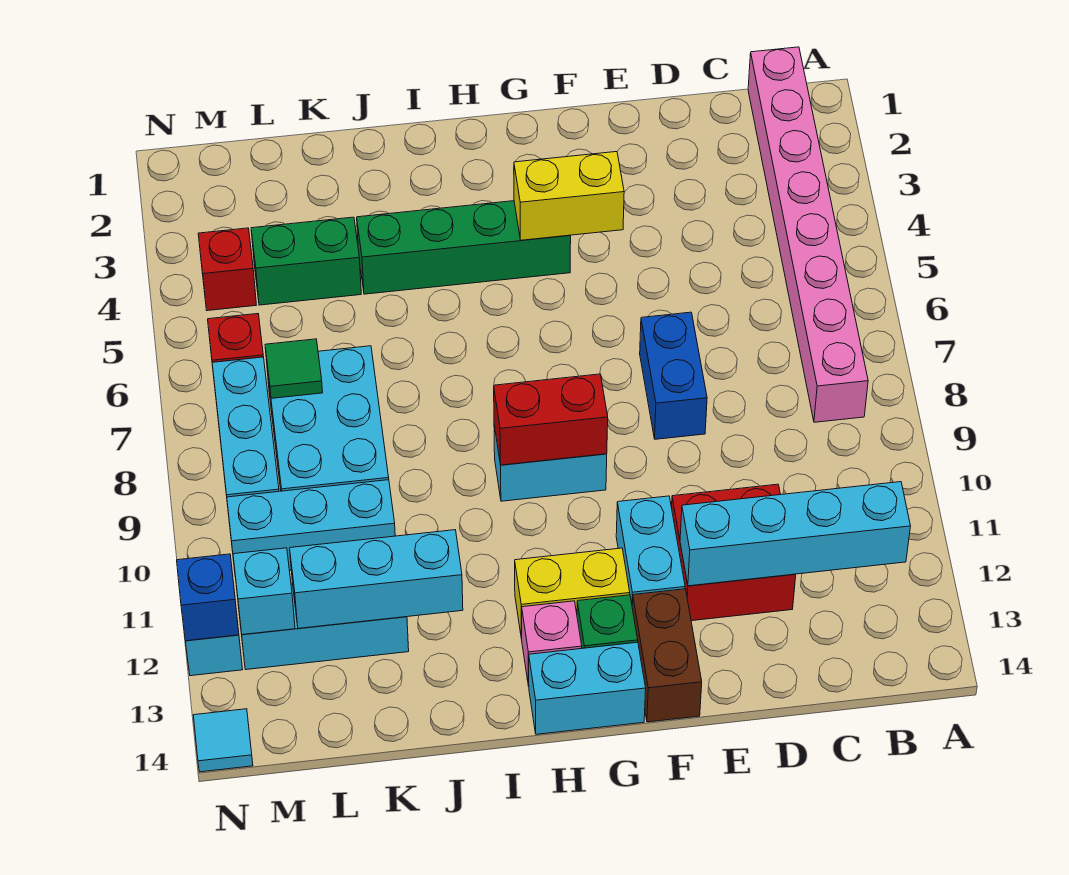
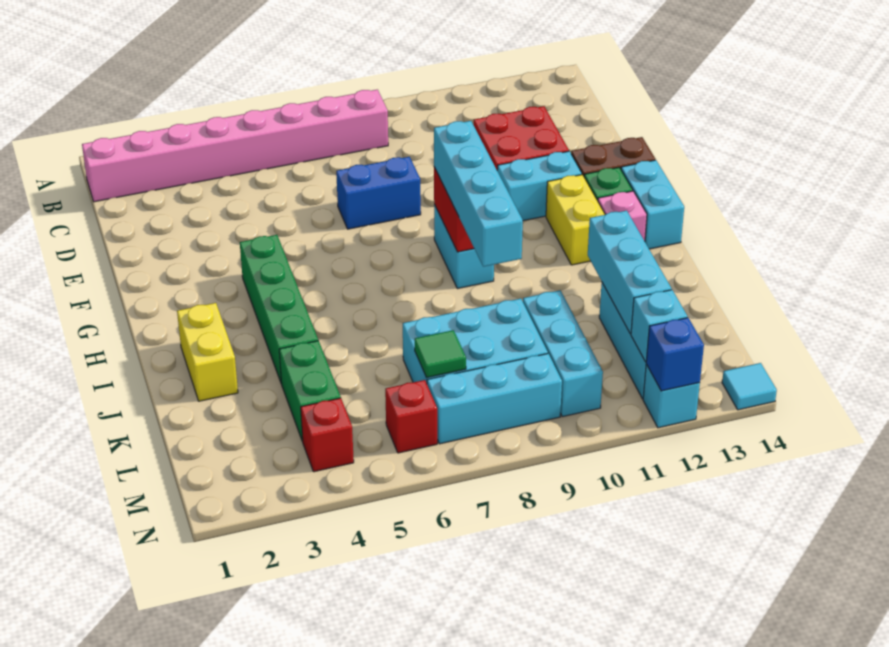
cyan 1x4 brick [680,482,911,586] -> cyan 1x4 brick moved to [434,121,523,267]
yellow 1x2 brick [514,152,624,240] -> yellow 1x2 brick moved to [177,303,238,401]

